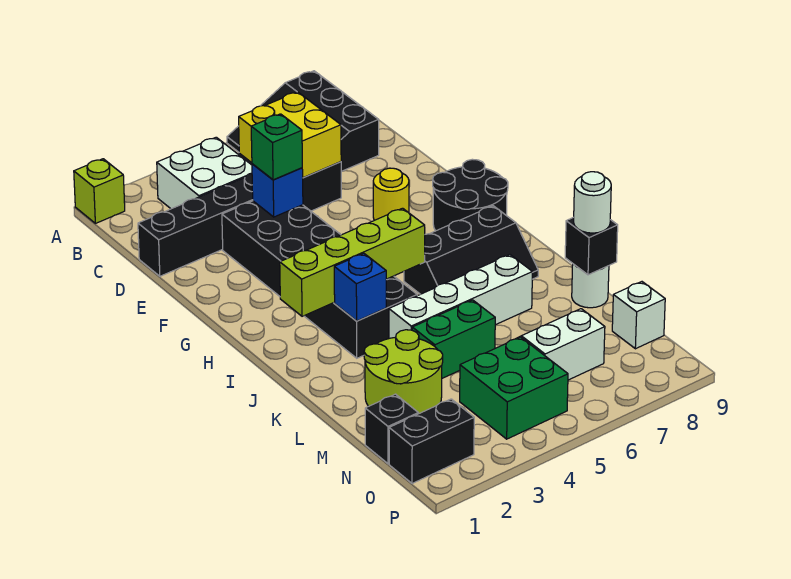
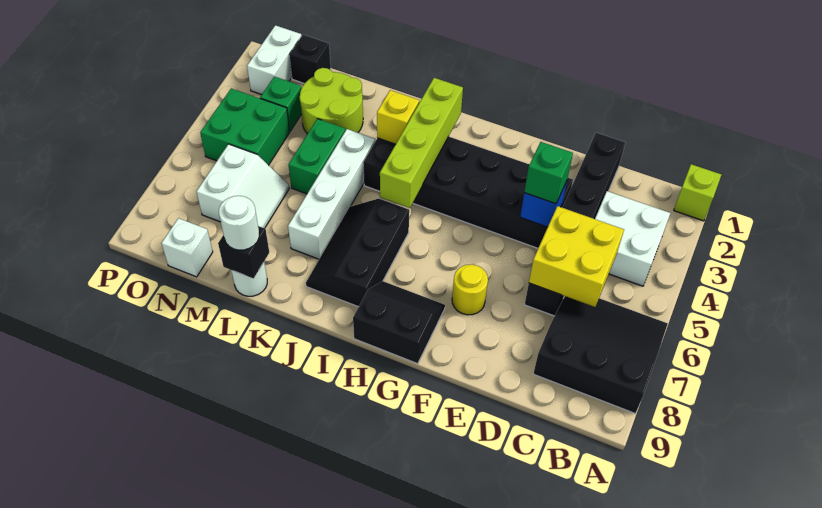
black 2x2 round brick [433,159,508,231] -> black 2x2 slope [353,281,445,364]
blue 1x1 brick [334,253,386,321] -> yellow 1x1 brick [377,90,419,144]
none -> green 1x1 brick [260,77,302,131]
black 1x2 brick [389,399,474,484] -> white 1x2 brick [247,25,302,95]

